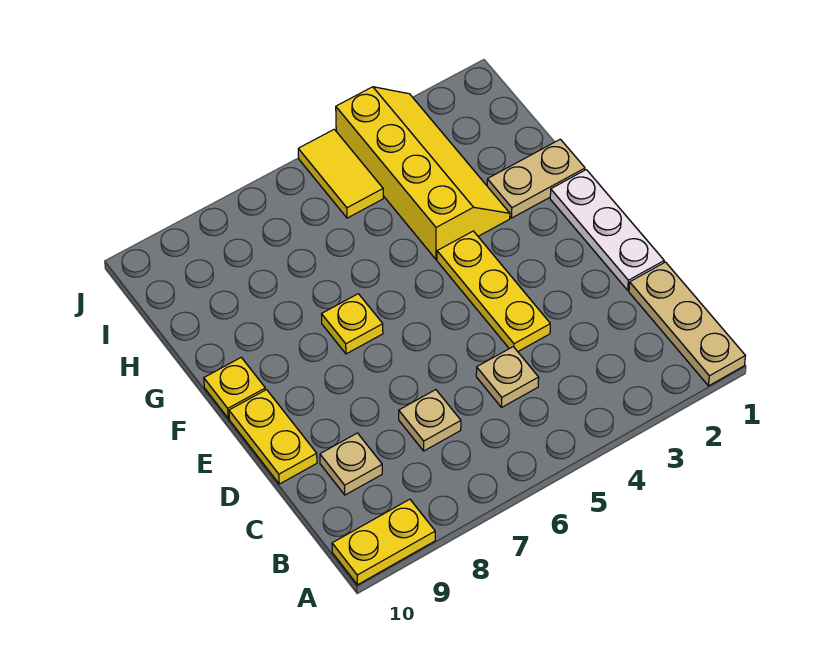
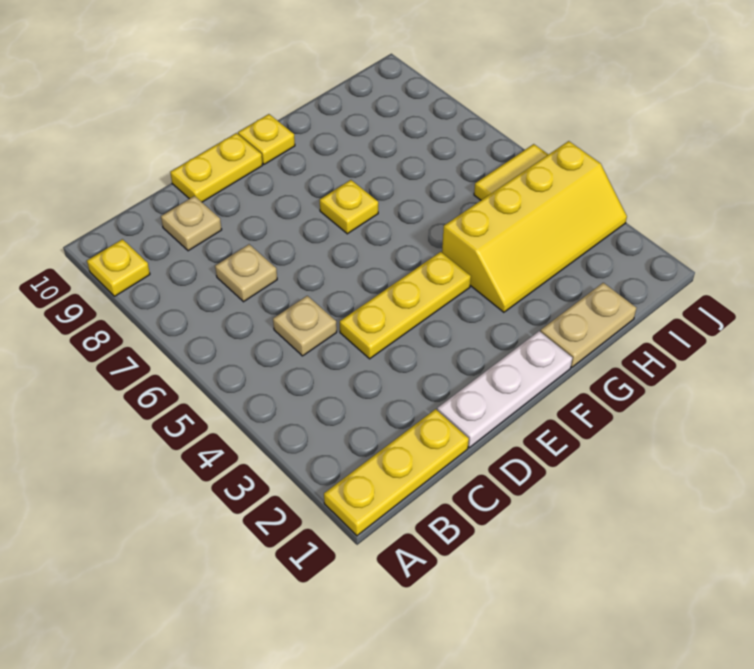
tan 1x3 plate [629,262,745,386] -> yellow 1x3 plate [324,409,469,536]
yellow 1x2 plate [332,499,435,585] -> yellow 1x1 plate [87,239,150,296]
tan 1x2 plate [487,139,585,218] -> tan 1x2 plate turned to [540,283,636,367]

